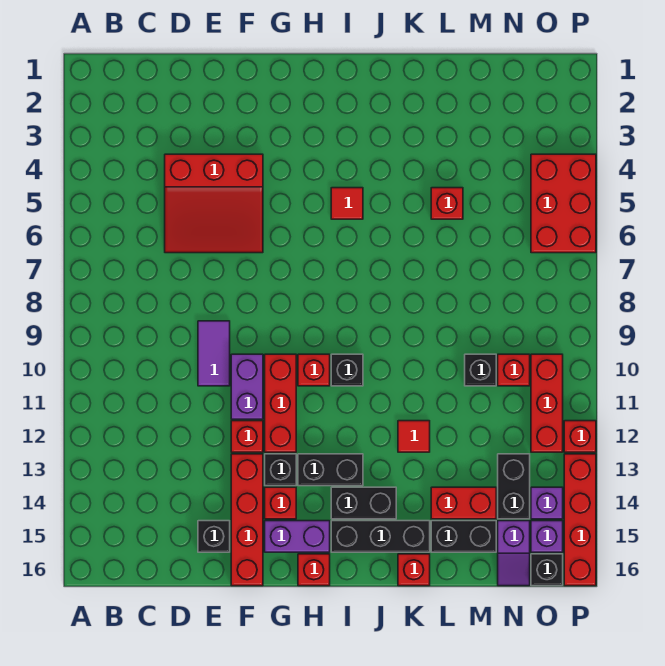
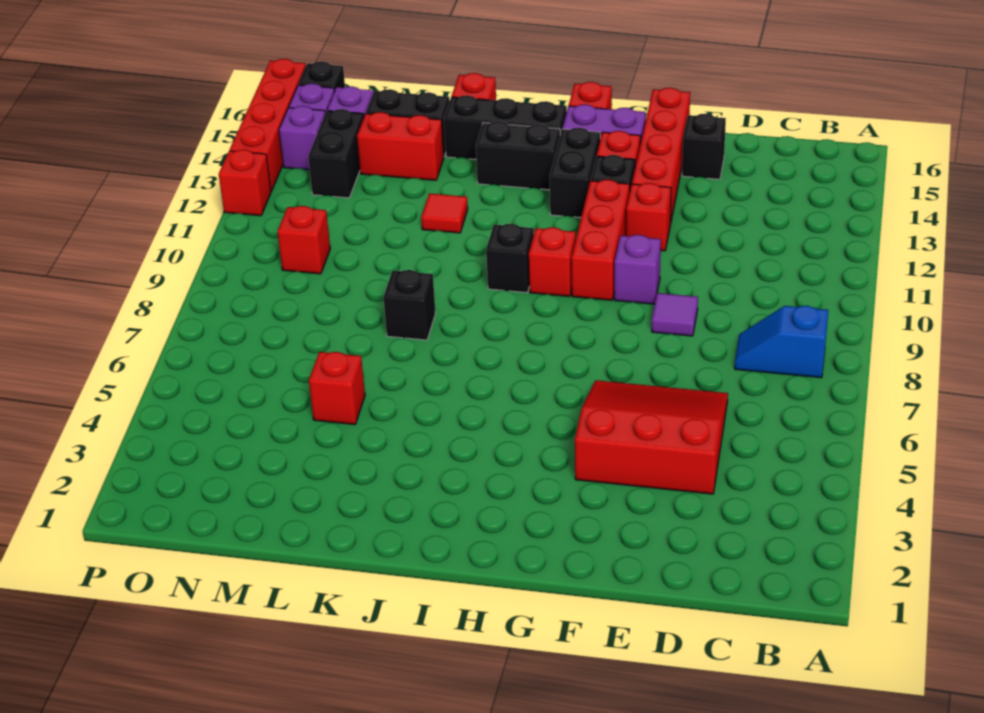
none -> blue 1x2 slope [735,306,828,378]
purple 1x2 tile [198,321,230,386] -> purple 1x1 tile [652,293,698,336]
purple 1x2 brick [231,354,263,419] -> purple 1x1 brick [614,235,661,304]
black 1x2 brick [298,454,363,486] -> black 1x2 brick turned to [550,128,600,218]
red 1x1 tile [331,188,363,219] -> none
black 1x1 brick [465,354,496,386] -> black 1x1 brick moved to [383,270,436,340]
red 2x3 brick [531,154,596,253] -> none
red 1x3 brick [531,354,563,452] -> none

